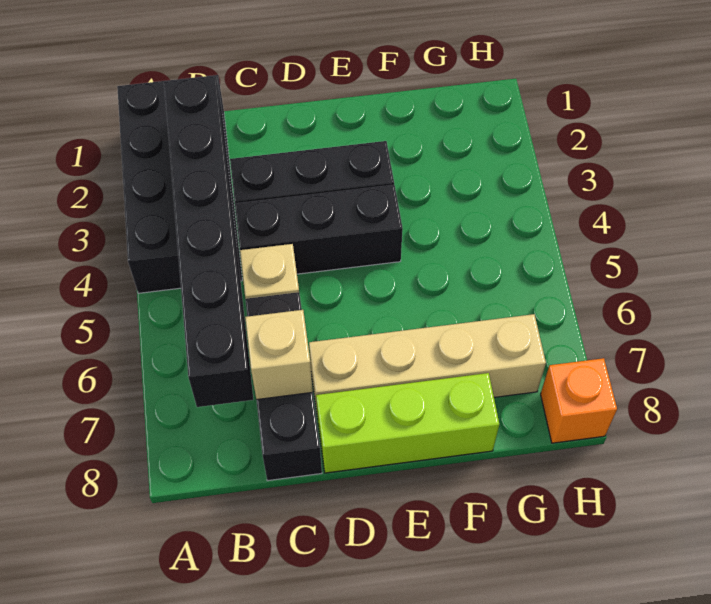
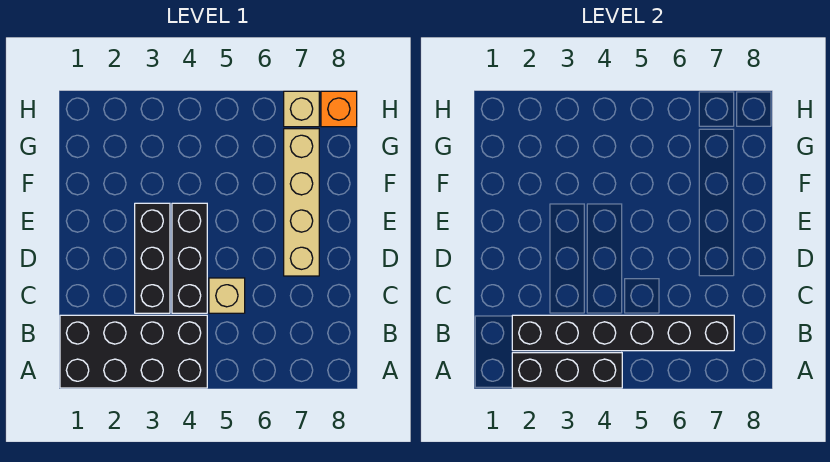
black 1x3 brick [245,292,322,481] -> black 1x3 brick moved to [512,353,622,388]
tan 1x1 brick [245,310,313,400] -> tan 1x1 brick moved to [284,91,319,127]
lime 1x3 brick [316,373,499,473] -> none

